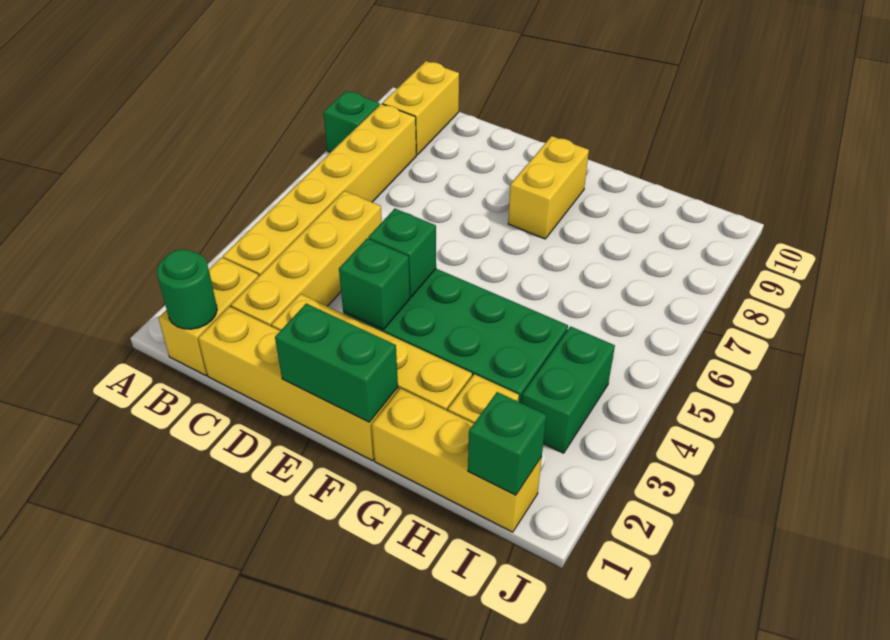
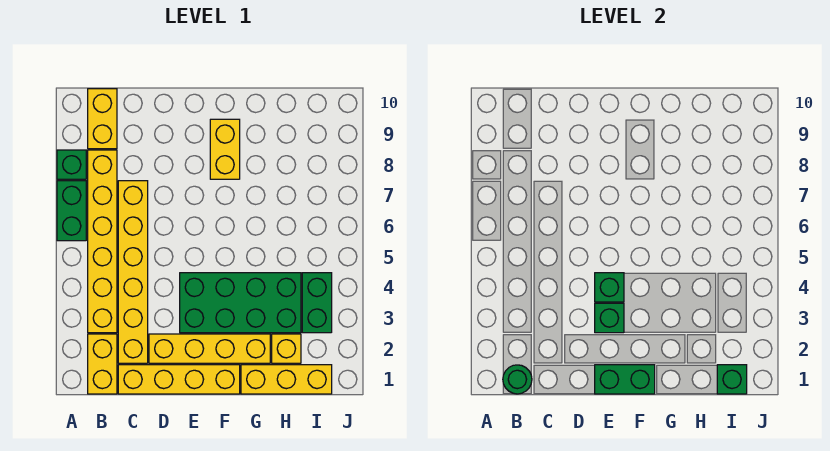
none -> green 1x2 brick [57,181,86,241]
yellow 1x4 brick [231,191,382,327] -> yellow 1x6 brick [118,181,148,363]

